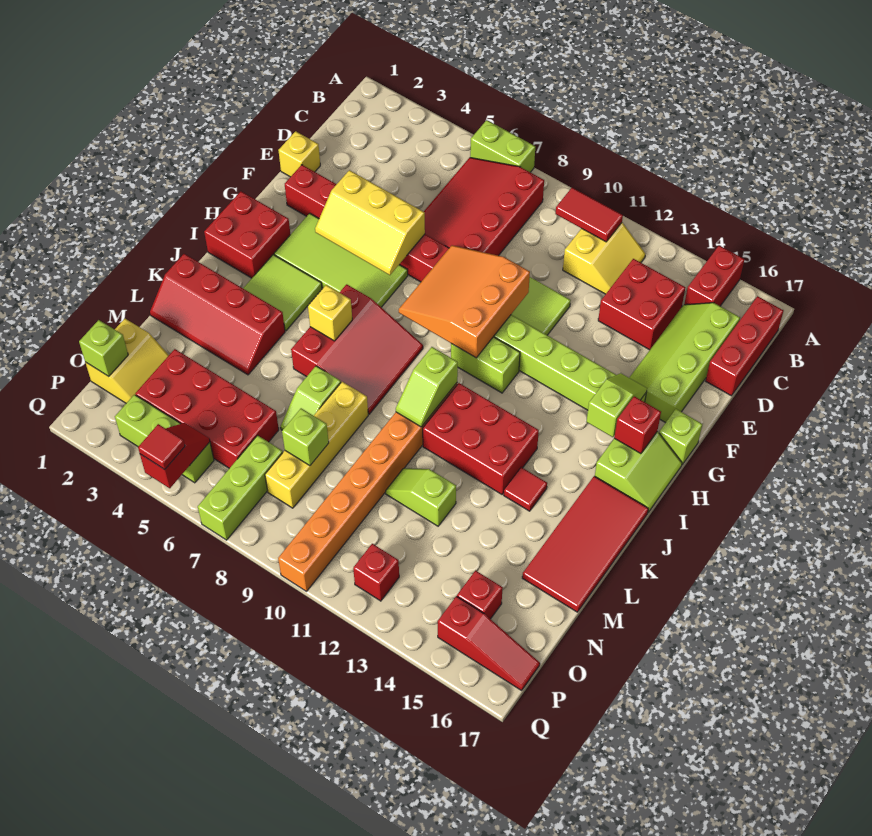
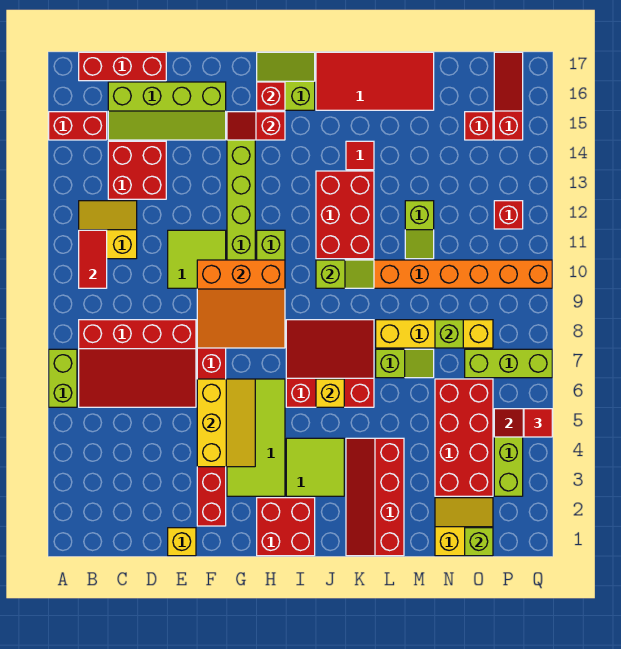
lime 1x2 slope [586,373,647,437] -> red 1x2 slope [227,112,285,140]
lime 1x1 brick [659,409,702,465] -> none
red 2x4 slope [150,254,285,375] -> red 2x4 slope turned to [346,438,404,556]

